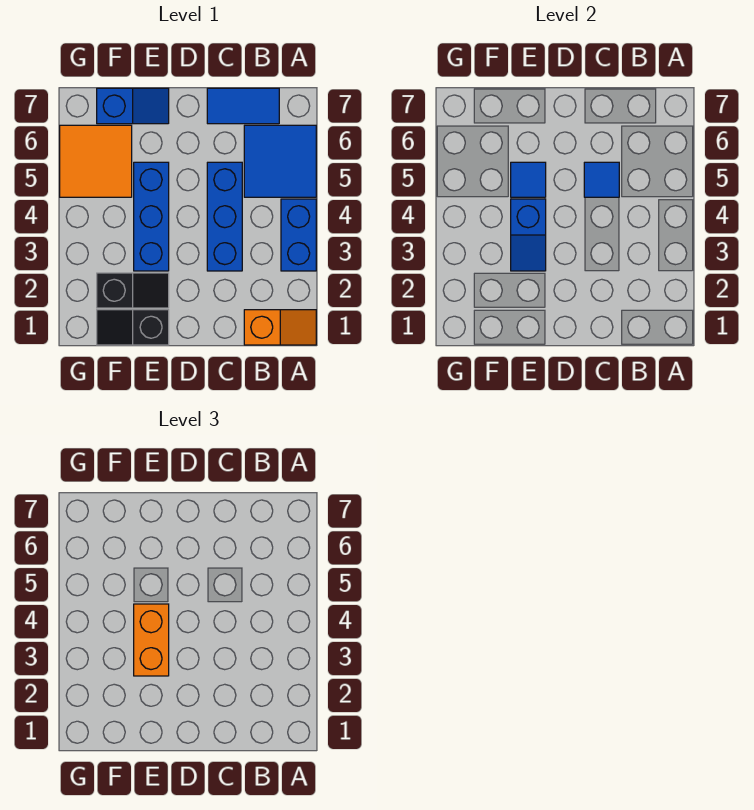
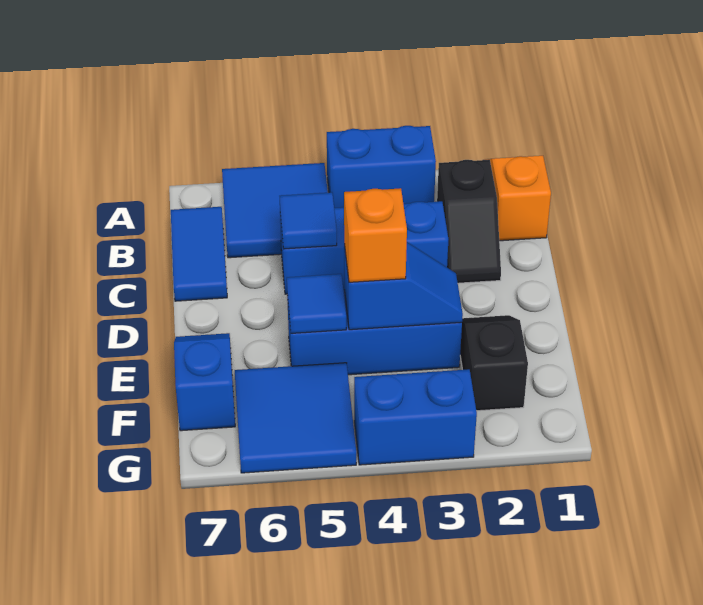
black 1x2 slope [97,310,169,345] -> black 1x2 slope moved to [437,160,501,283]
orange 1x2 brick [134,604,169,676] -> orange 1x1 brick [344,188,407,282]
orange 2x2 tile [60,125,132,197] -> blue 2x2 tile [235,363,356,473]
none -> blue 1x2 brick [354,369,477,465]

